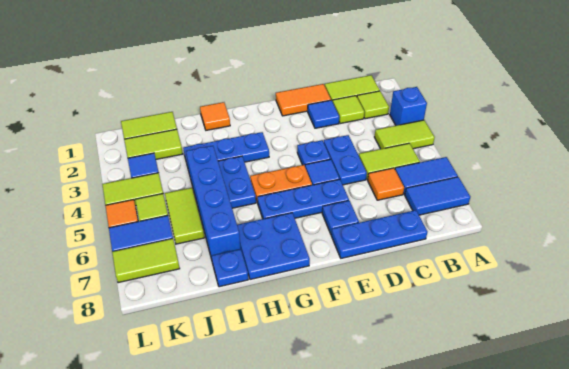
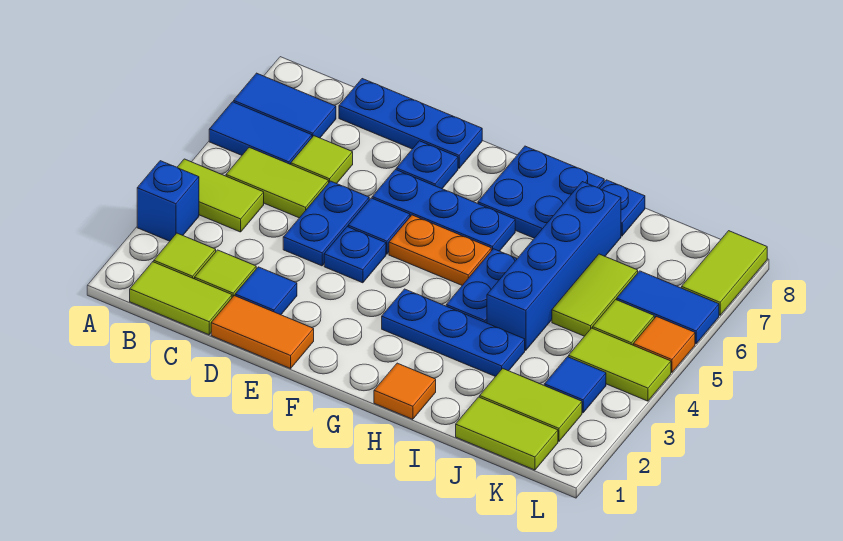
orange 1x1 tile [368,168,404,200] -> lime 1x1 tile [291,136,353,184]
lime 1x2 tile [112,239,180,283] -> lime 1x2 tile turned to [682,231,767,315]

